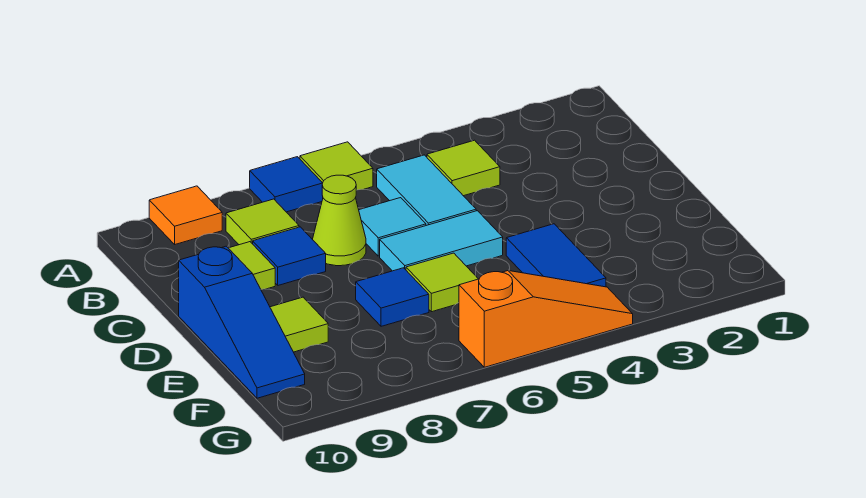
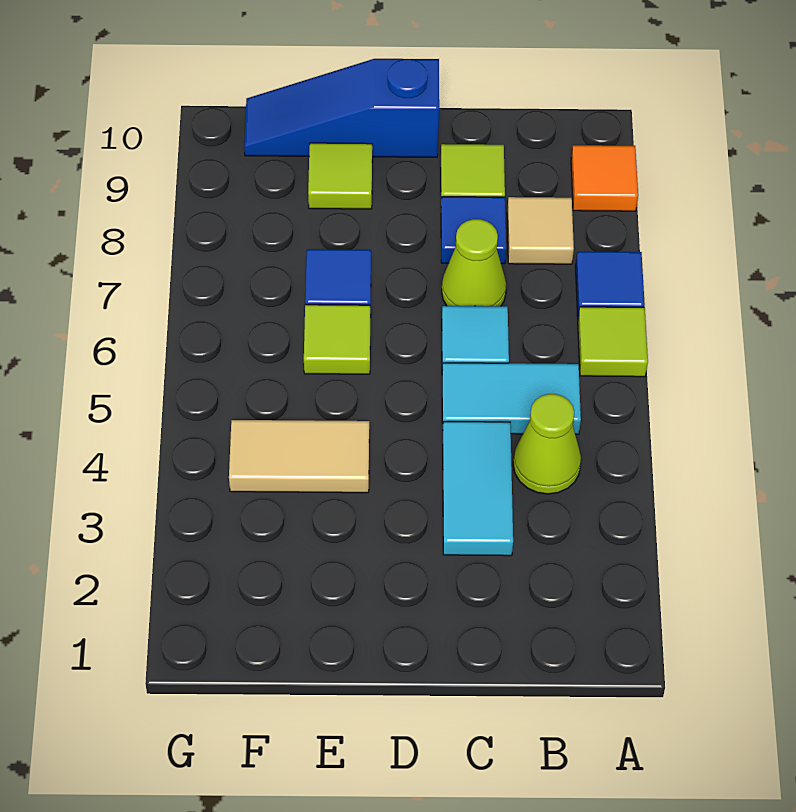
lime 1x1 tile [427,140,500,196] -> lime 1x1 cone [513,394,581,494]
lime 1x1 tile [226,199,299,245] -> tan 1x1 tile [507,197,574,264]
cyan 1x2 tile [380,211,503,271] -> cyan 1x2 tile moved to [443,422,513,556]
blue 1x2 tile [506,224,606,287] -> tan 1x2 tile [229,420,369,493]
orange 1x3 slope [459,271,633,367] -> none

